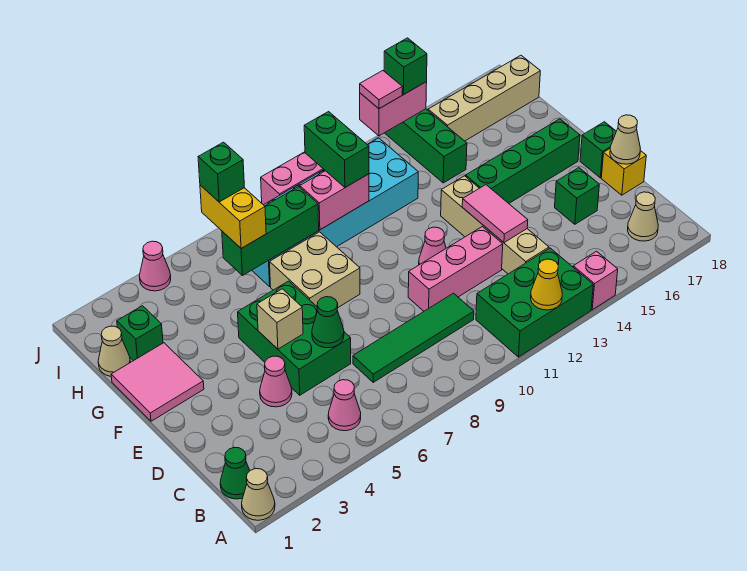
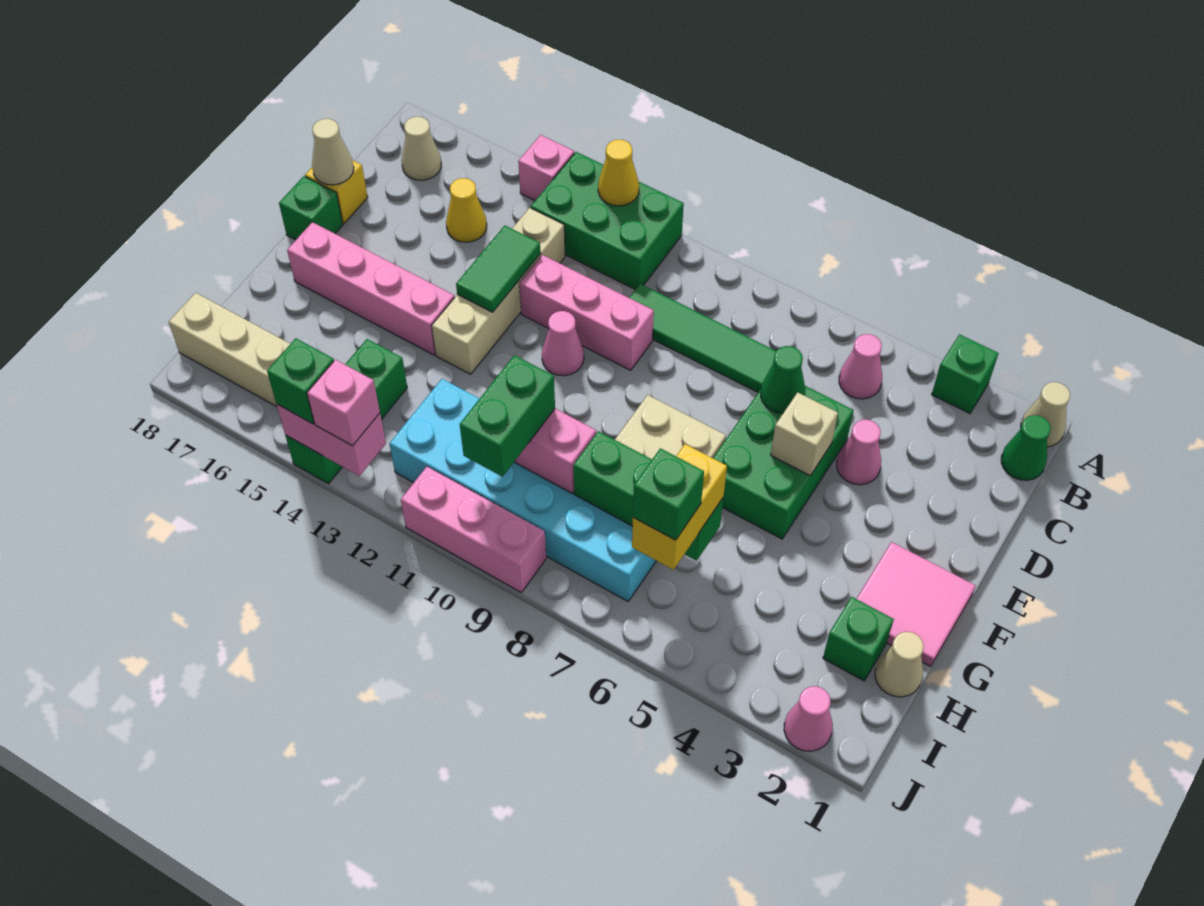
none -> yellow 1x1 cone [446,178,487,242]
pink 1x2 tile [462,185,528,243] -> green 1x2 tile [456,226,541,312]
green 1x1 brick [555,168,599,224] -> green 1x1 brick moved to [932,335,998,413]
green 1x4 brick [466,119,580,203] -> pink 1x4 brick [287,222,455,355]
pink 1x1 cone [139,241,171,291] -> pink 1x1 cone moved to [784,686,833,751]
pink 1x1 tile [360,71,402,109] -> pink 1x1 brick [307,360,380,446]

